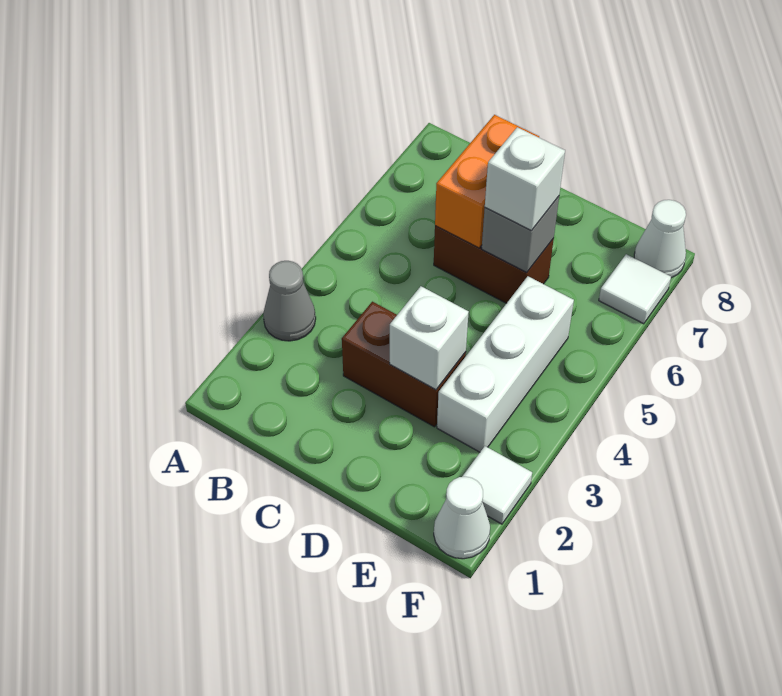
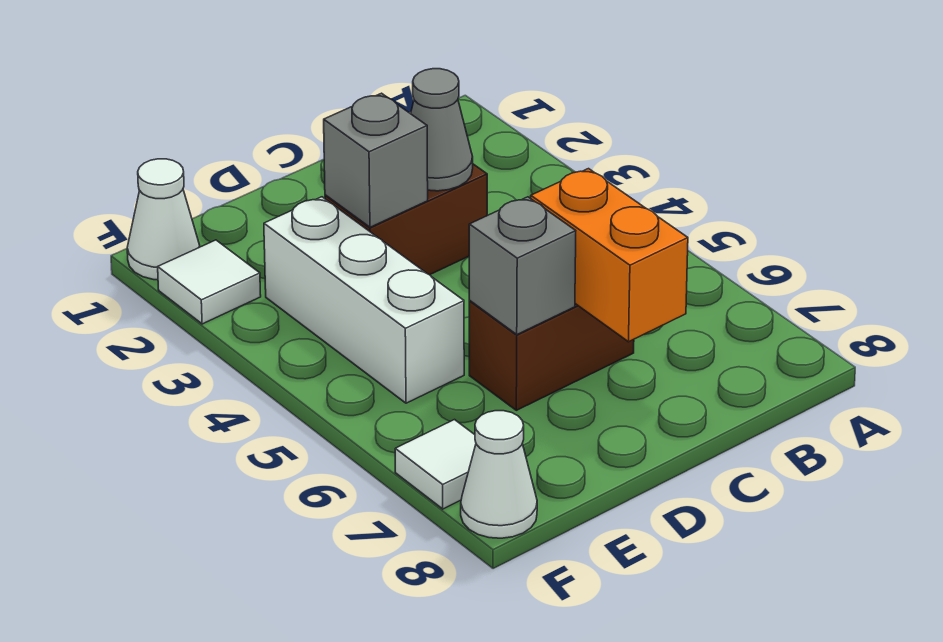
grey 1x1 cone [263,261,316,341] -> grey 1x1 cone moved to [411,69,473,191]
white 1x1 brick [390,286,469,390] -> grey 1x1 brick [324,93,428,227]
white 1x1 brick [485,127,565,231] -> none

